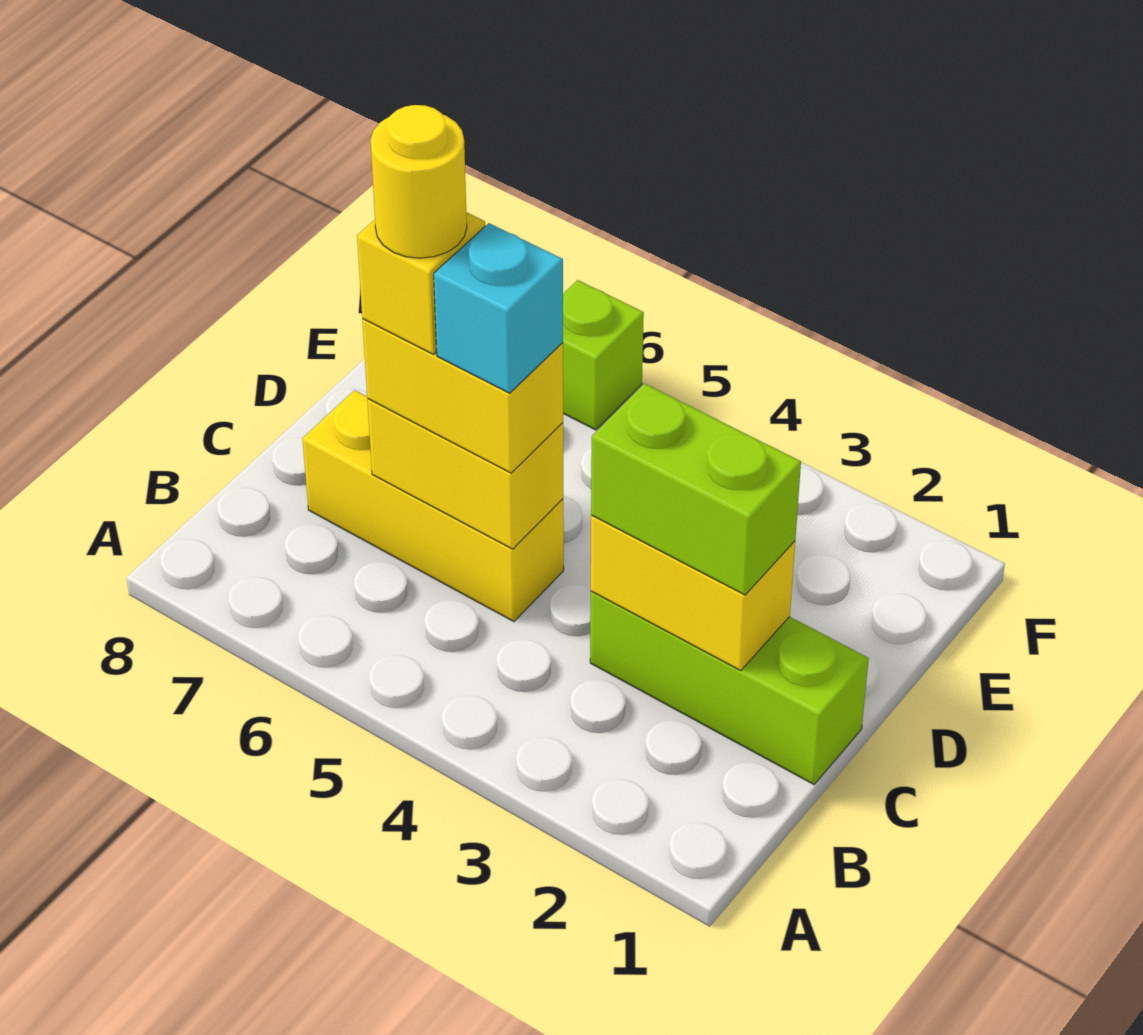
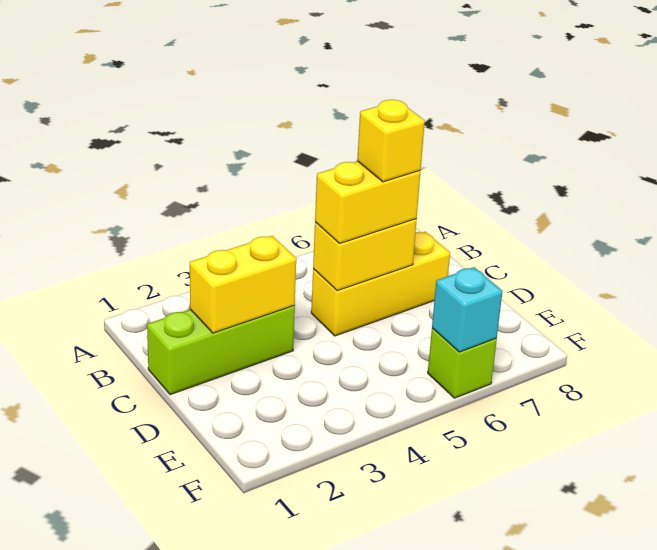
lime 1x2 brick [591,384,801,595] -> none
cyan 1x1 brick [434,223,563,393] -> cyan 1x1 brick moved to [432,267,502,352]
yellow 1x1 round brick [371,105,467,258] -> none

